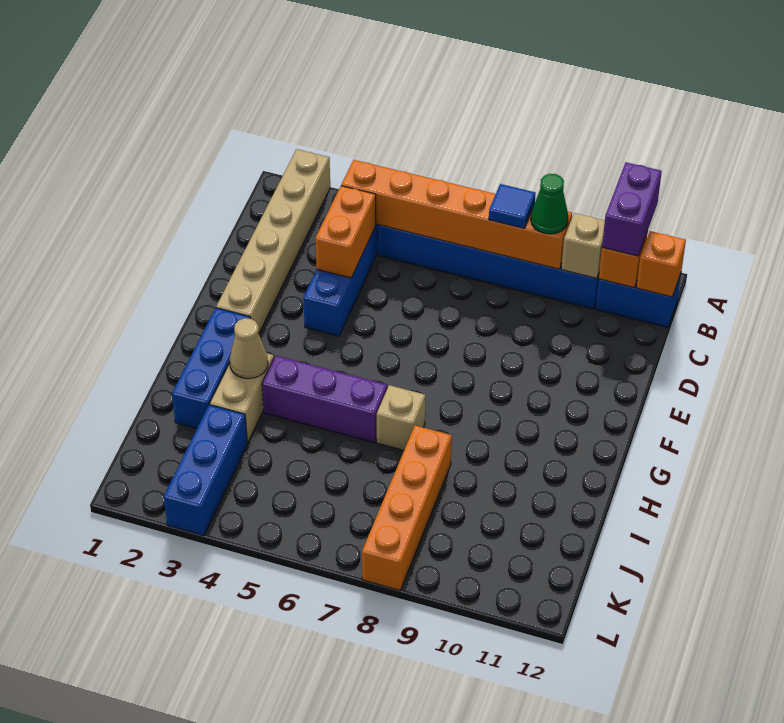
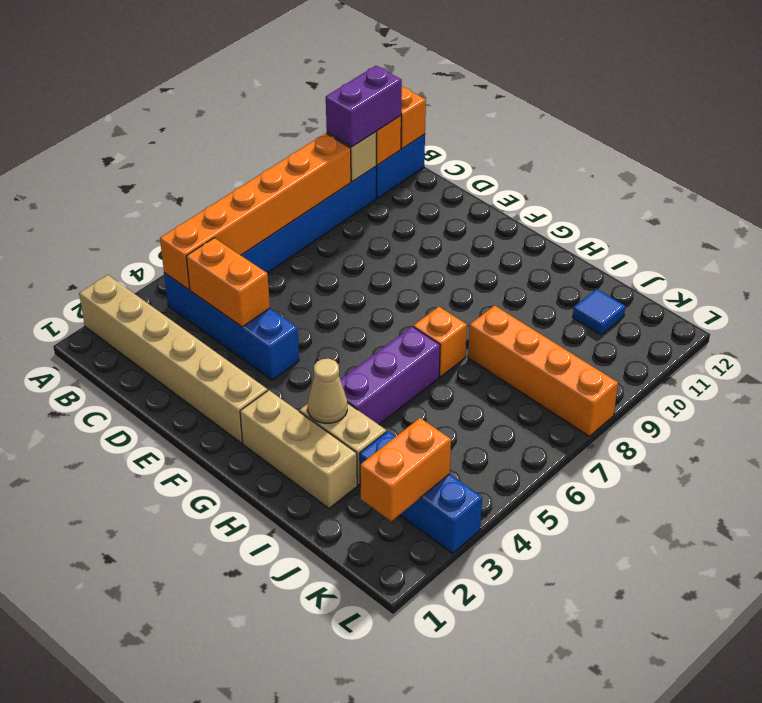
purple 1x2 brick [602,162,662,256] -> purple 1x2 brick turned to [326,66,402,147]
blue 1x1 tile [489,184,536,228] -> blue 1x1 tile moved to [573,289,625,335]
green 1x1 cone [531,174,568,234] -> none
blue 1x3 brick [172,308,251,429] -> tan 1x3 brick [240,390,357,508]
tan 1x1 brick [377,385,425,450] -> orange 1x1 brick [413,307,467,377]
none -> orange 1x2 brick [360,418,451,521]

